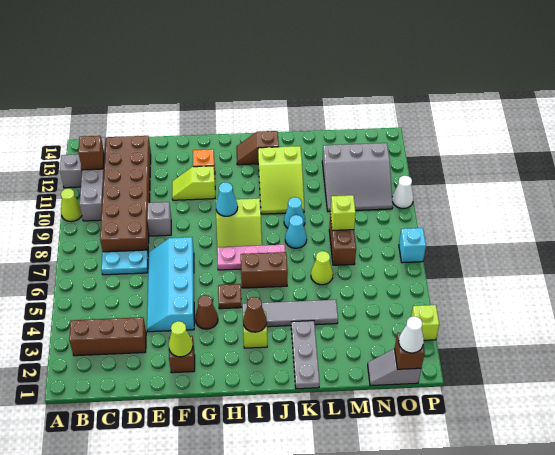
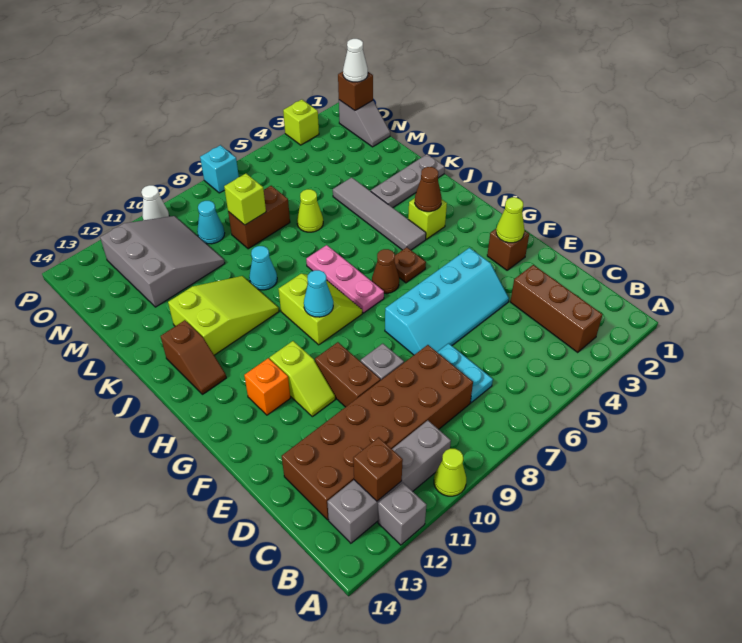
brown 1x1 cone [195,295,218,329] -> brown 1x1 cone moved to [372,249,399,294]
brown 1x2 brick [241,252,288,288] -> brown 1x2 brick moved to [315,342,380,407]
cyan 1x1 cone [285,215,307,248] -> cyan 1x1 cone moved to [197,201,225,244]

